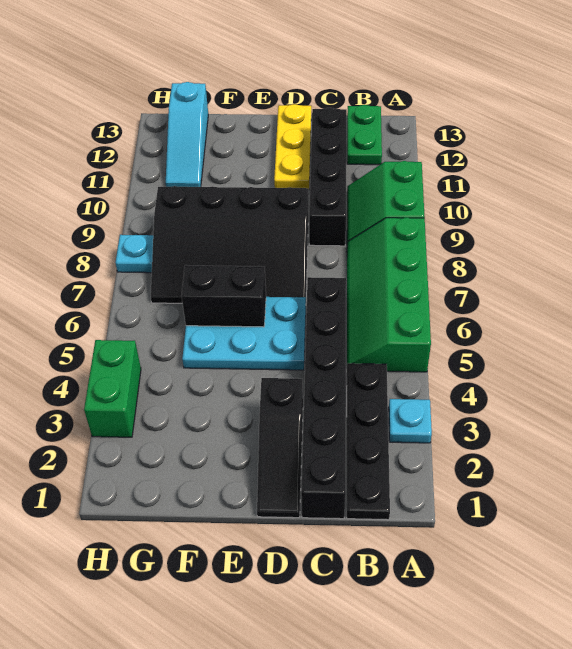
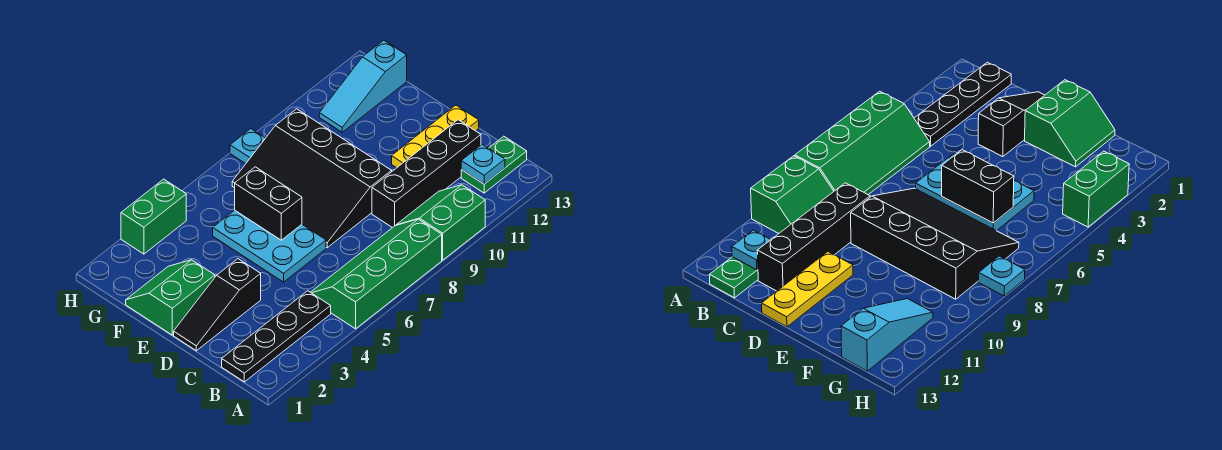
cyan 1x1 plate [389,399,432,443] -> cyan 1x1 plate moved to [461,145,505,184]
black 1x6 brick [301,277,346,519] -> none
none -> green 2x2 slope [126,260,215,335]

